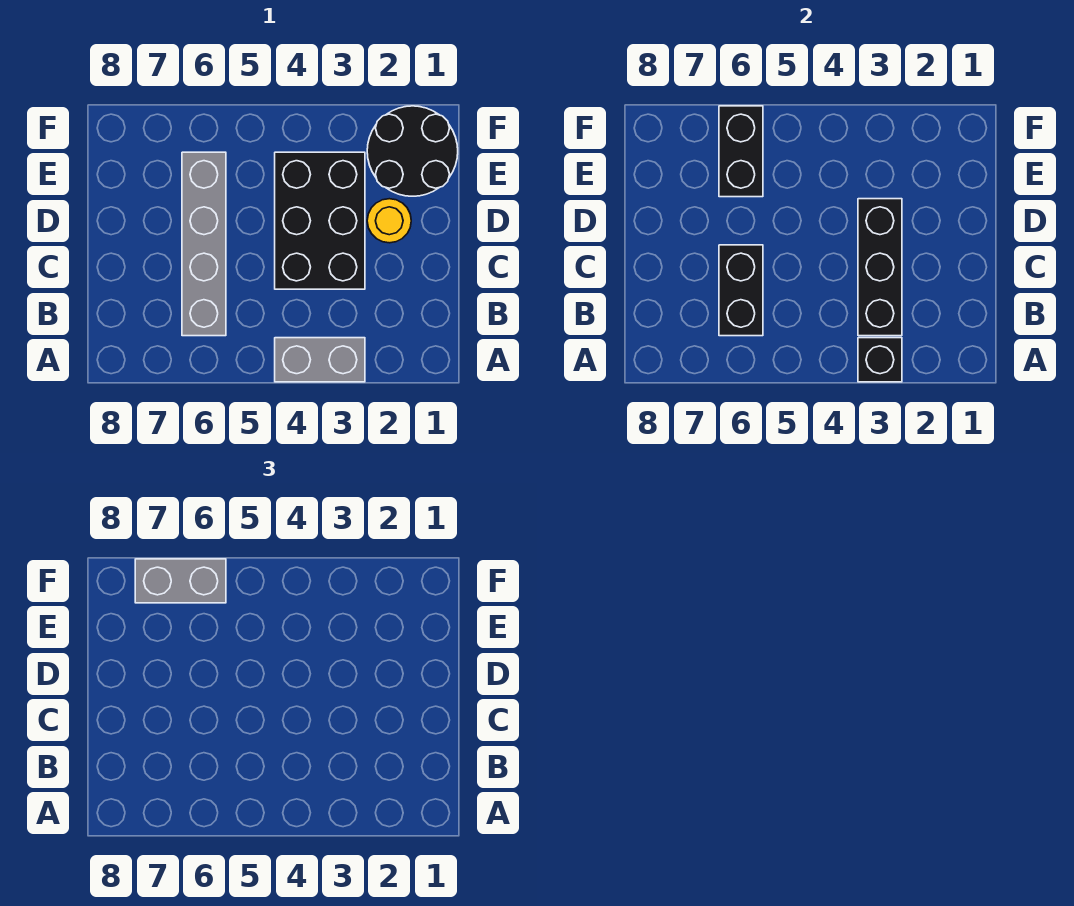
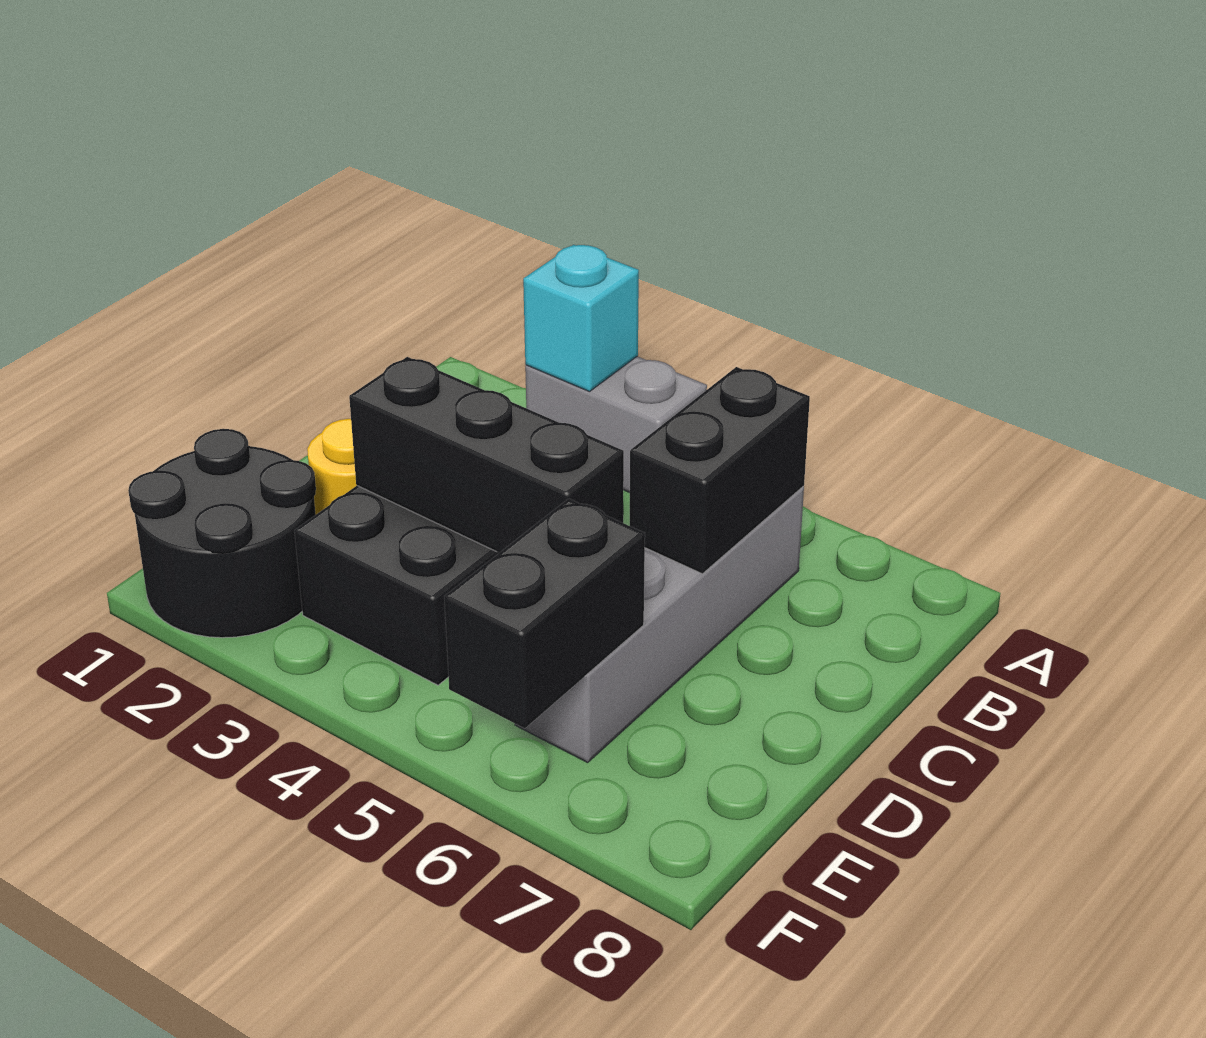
black 1x1 brick [858,338,902,382] -> cyan 1x1 brick [523,245,639,392]
black 1x3 brick [858,199,902,336] -> black 1x3 brick turned to [349,357,624,553]
grey 1x2 brick [135,559,226,603] -> none

